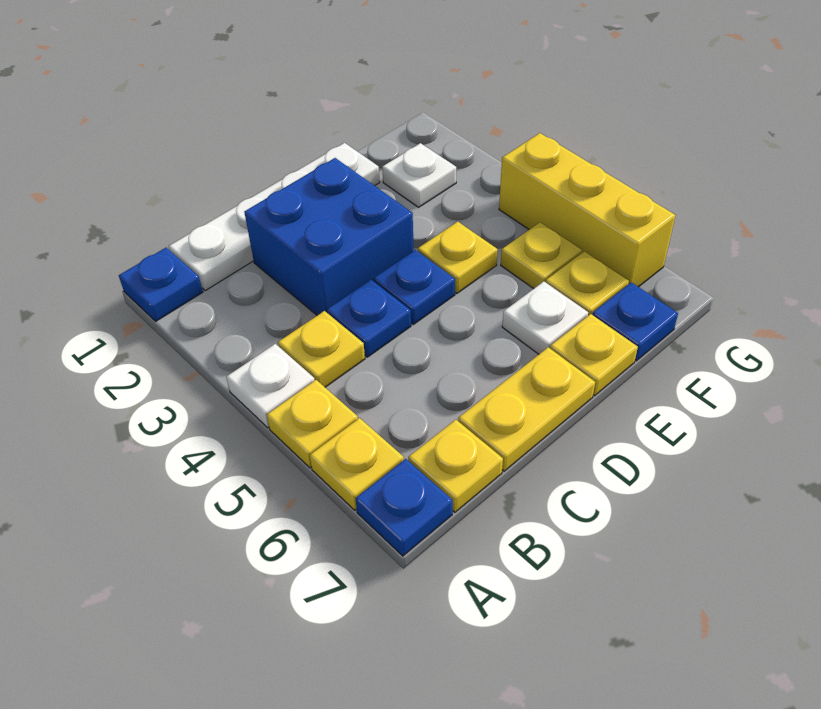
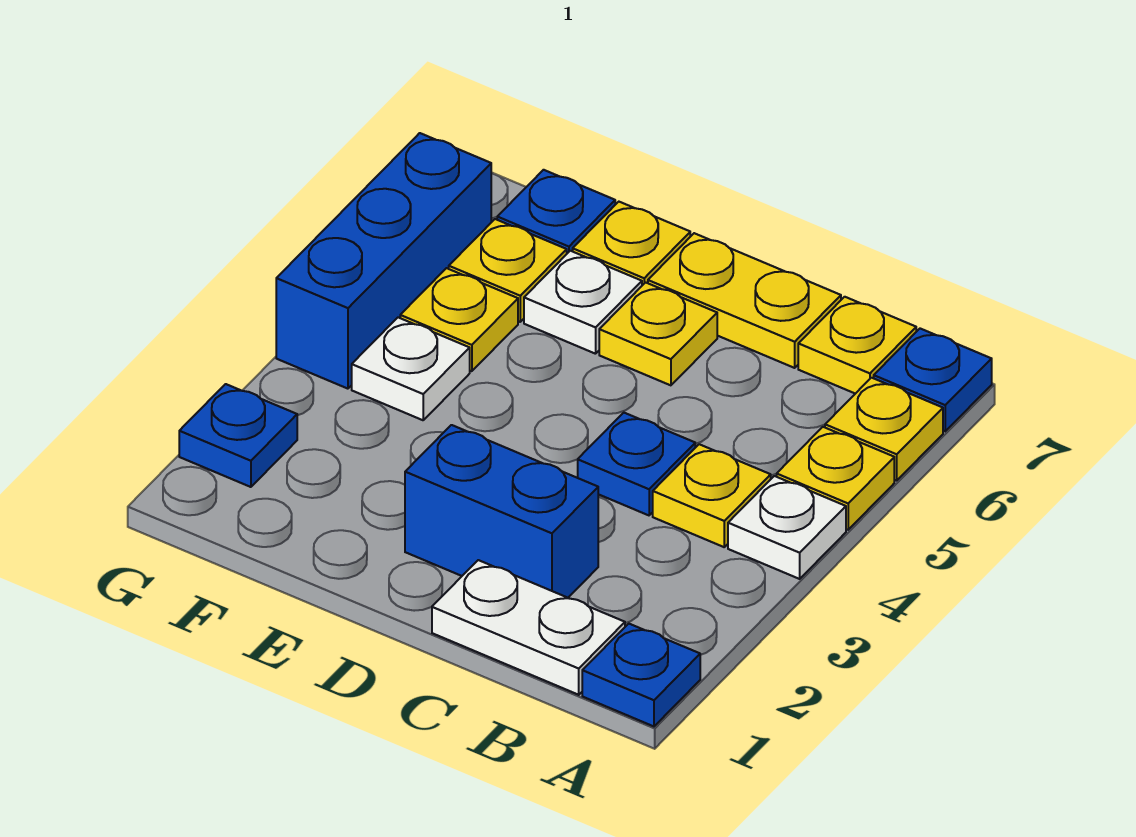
white 1x4 plate [169,143,380,291] -> white 1x2 plate [432,560,625,695]
blue 2x2 brick [244,158,414,315] -> blue 1x2 brick [405,425,598,598]
blue 1x1 plate [373,250,455,324] -> blue 1x1 plate moved to [179,384,297,487]
yellow 1x1 plate [418,222,498,293] -> yellow 1x1 plate moved to [599,282,717,385]
white 1x1 plate [382,143,456,207] -> white 1x1 plate moved to [352,317,470,420]
yellow 1x3 brick [499,133,675,287] -> blue 1x3 brick [276,133,491,389]

